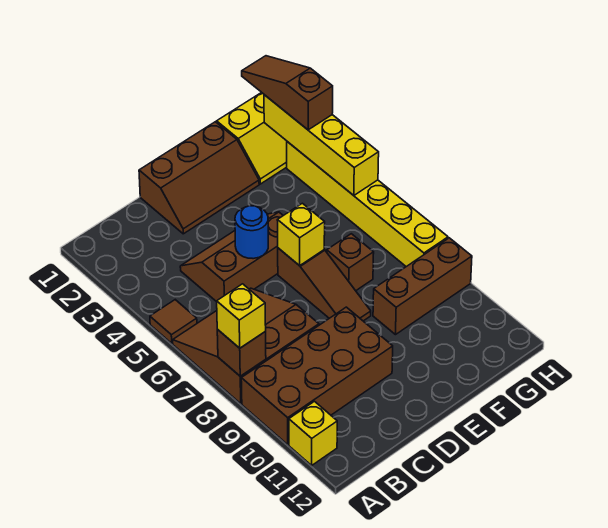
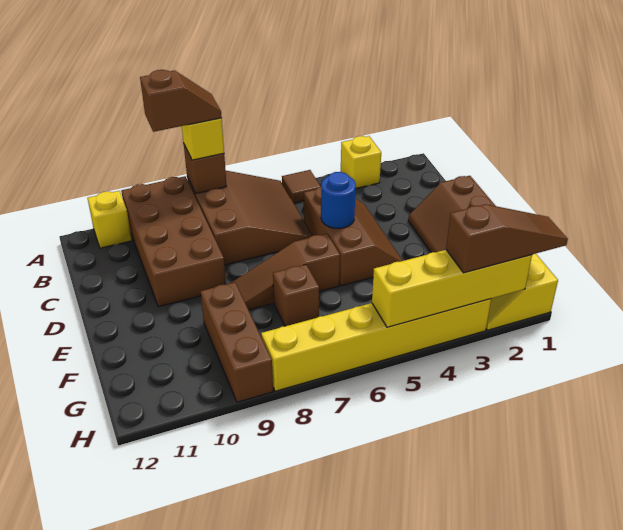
none -> brown 1x2 slope [140,70,222,132]
yellow 1x1 brick [277,203,325,266] -> yellow 1x1 brick moved to [341,136,381,188]

